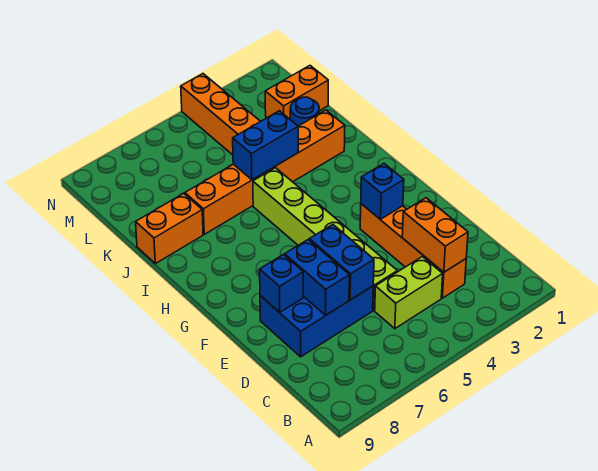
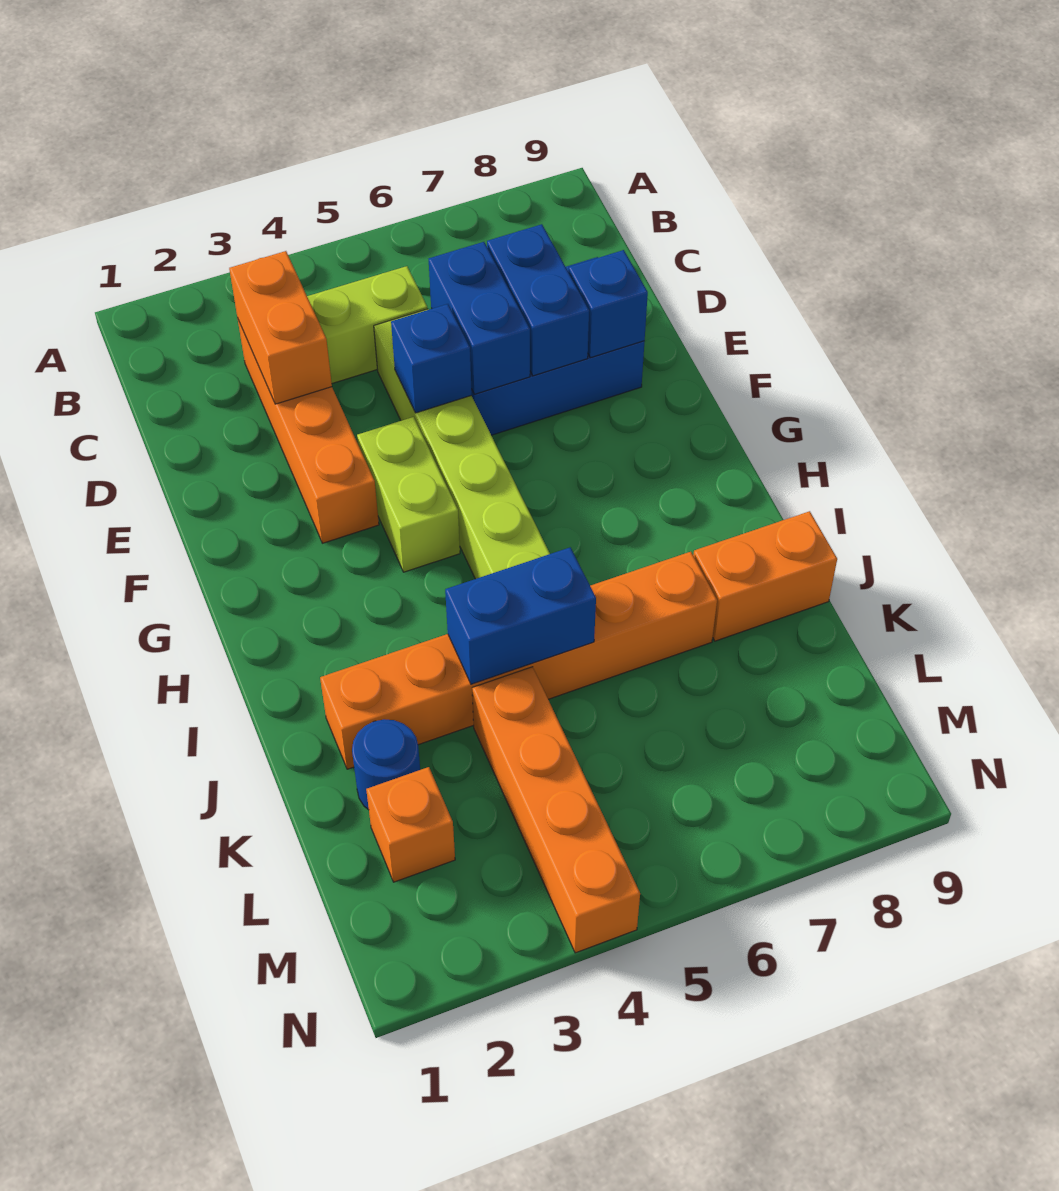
blue 1x1 brick [361,164,404,219] -> blue 1x1 brick moved to [391,304,472,413]
none -> lime 1x2 brick [357,417,460,572]
orange 1x2 brick [265,66,328,119] -> orange 1x1 brick [366,767,455,882]

